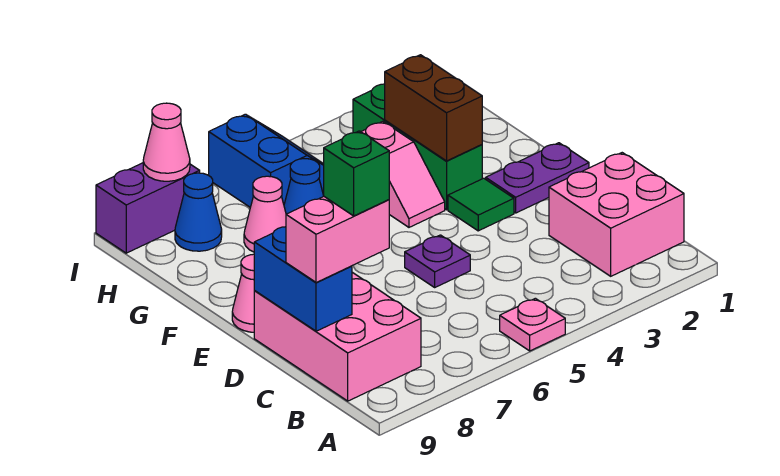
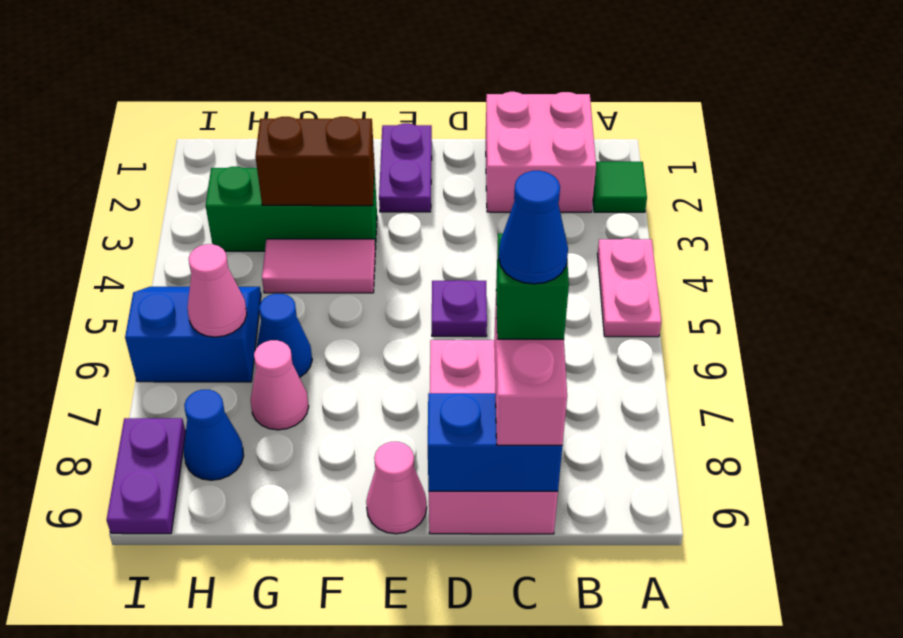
pink 1x1 plate [500,298,565,351] -> pink 1x2 plate [597,238,661,337]
pink 2x3 brick [254,272,421,401] -> pink 2x3 brick turned to [429,340,558,534]
none -> blue 1x1 cone [499,171,568,284]
green 1x1 tile [448,178,514,231] -> green 1x1 tile moved to [593,162,647,212]
pink 1x2 slope [361,121,445,227] -> pink 1x2 tile [262,239,375,293]
purple 1x2 brick [96,163,200,253] -> purple 1x2 plate [107,418,186,534]
pink 1x1 cone [143,103,190,181] -> pink 1x1 cone moved to [188,244,247,337]

